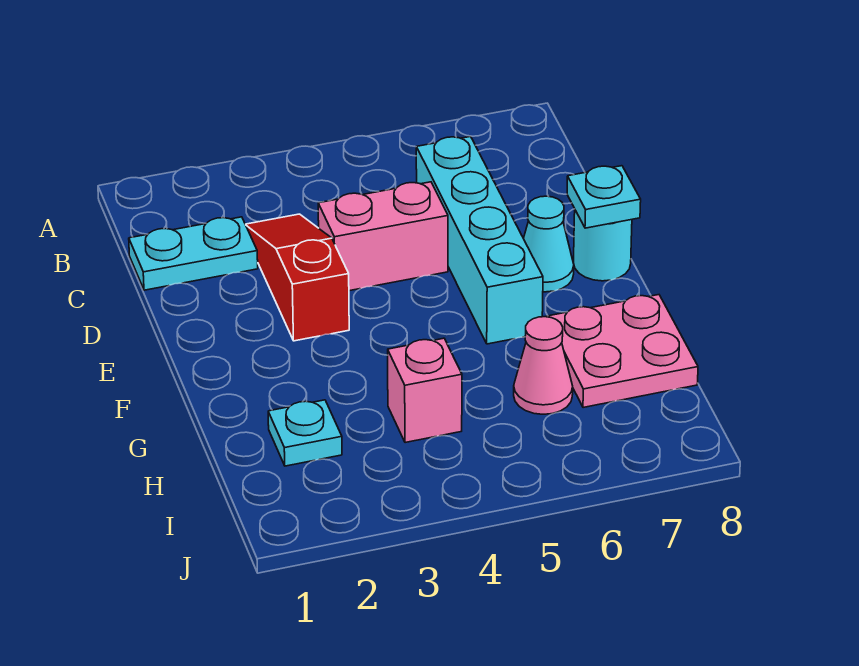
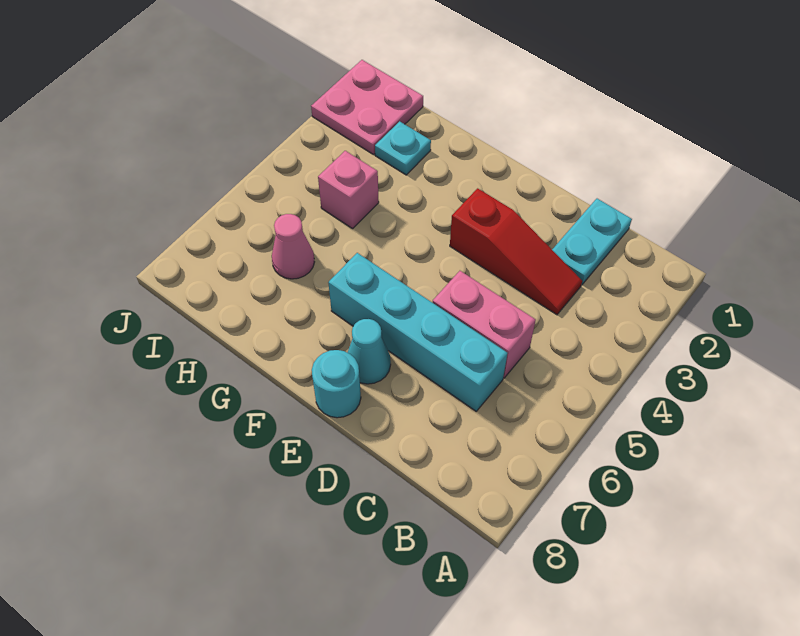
pink 1x2 brick [318,182,448,291] -> pink 1x2 brick turned to [432,271,536,378]
cyan 1x1 plate [567,166,641,228] -> none
pink 2x2 plate [546,295,698,408] -> pink 2x2 plate moved to [311,60,423,155]

